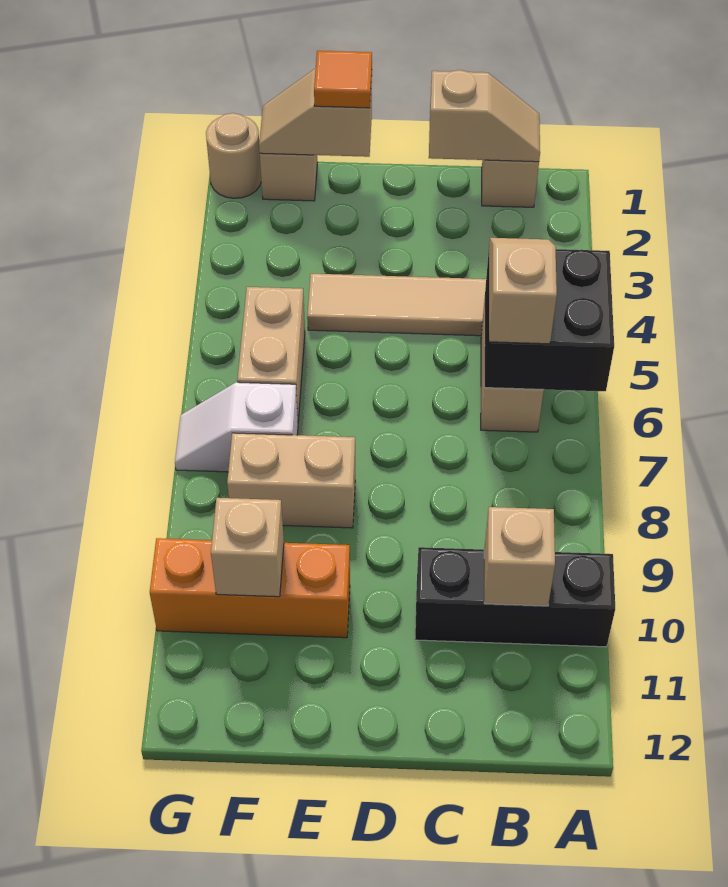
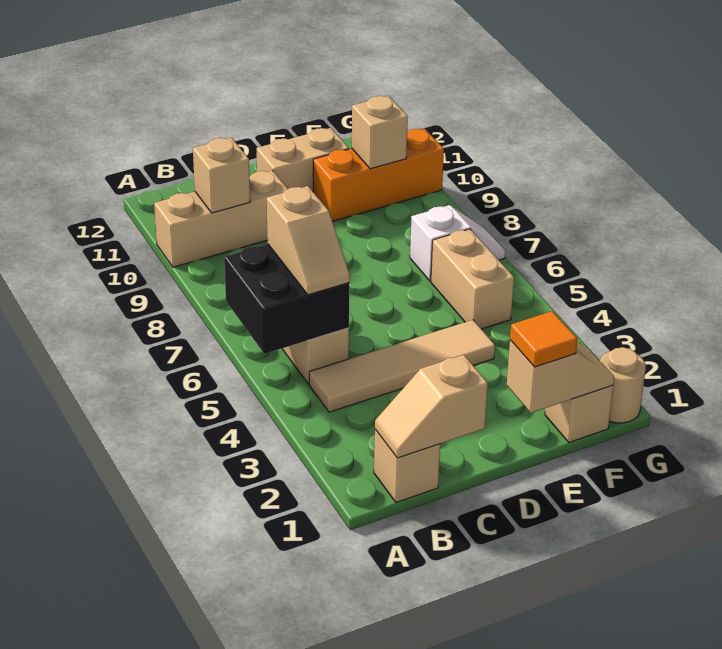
black 1x3 brick [415,547,615,647] -> tan 1x3 brick [154,170,288,267]
tan 1x2 brick [227,433,355,528] -> tan 1x2 brick moved to [257,128,349,191]

